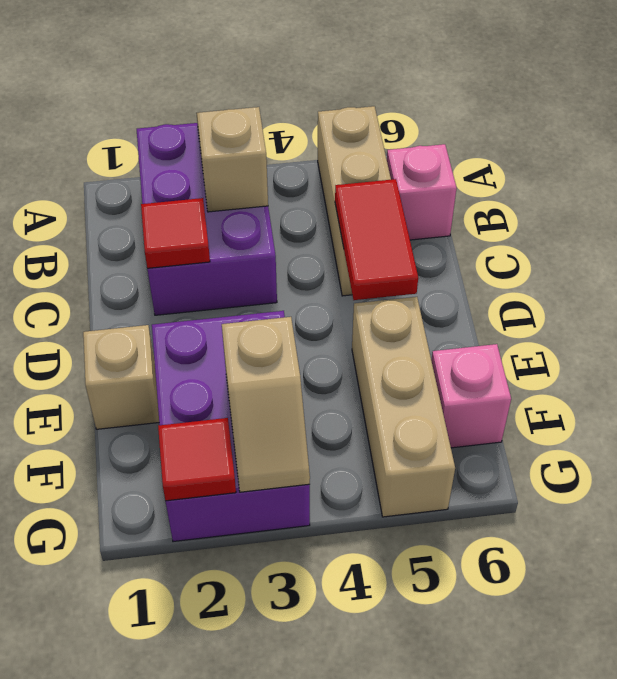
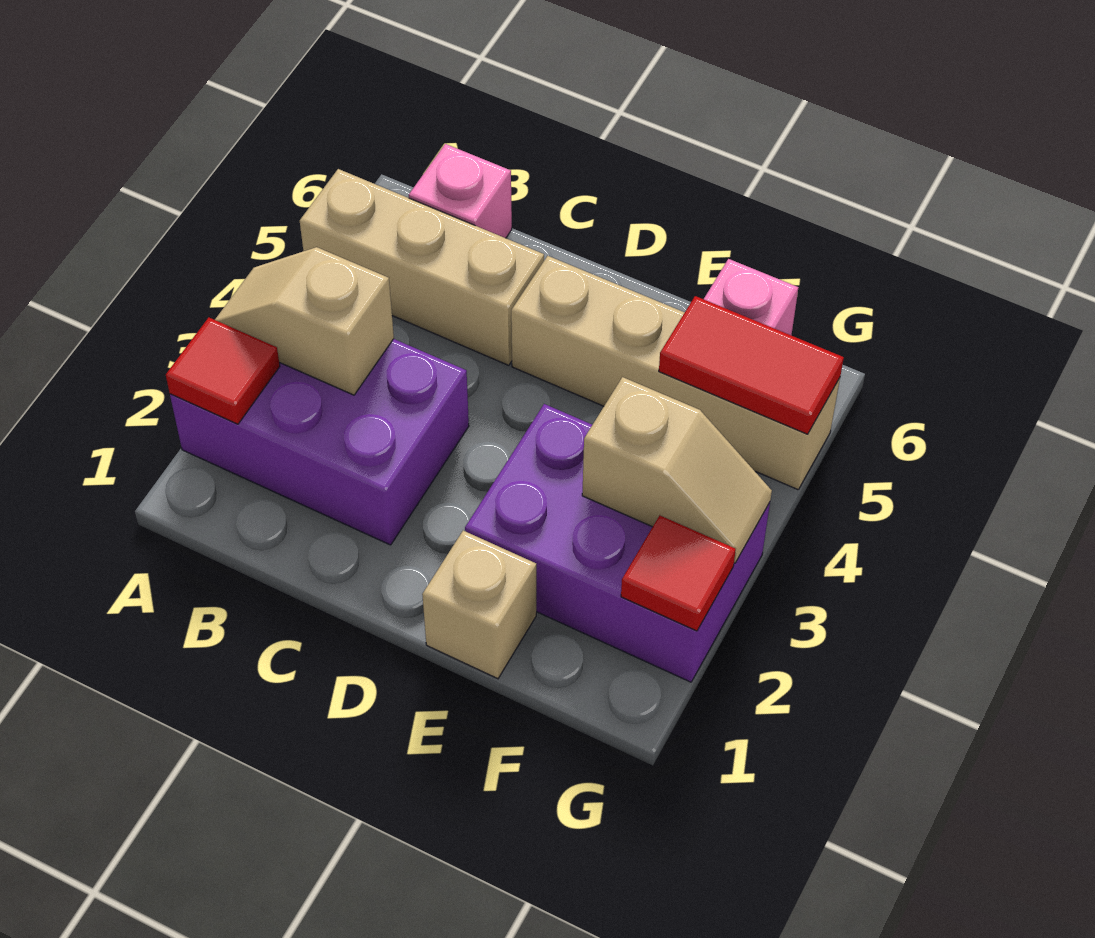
red 1x1 tile [141,198,210,268] -> red 1x1 tile moved to [166,318,280,424]
red 1x2 tile [335,179,418,300] -> red 1x2 tile moved to [659,296,844,434]
tan 1x3 brick [352,297,455,517] -> tan 1x4 brick [511,256,840,490]

